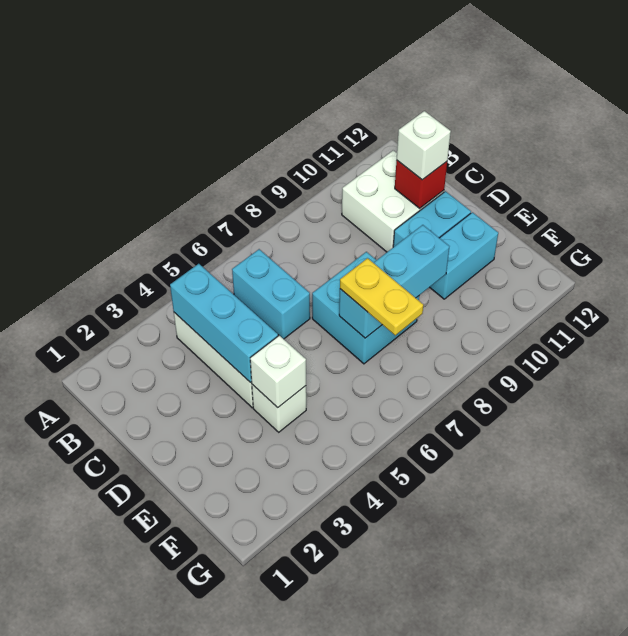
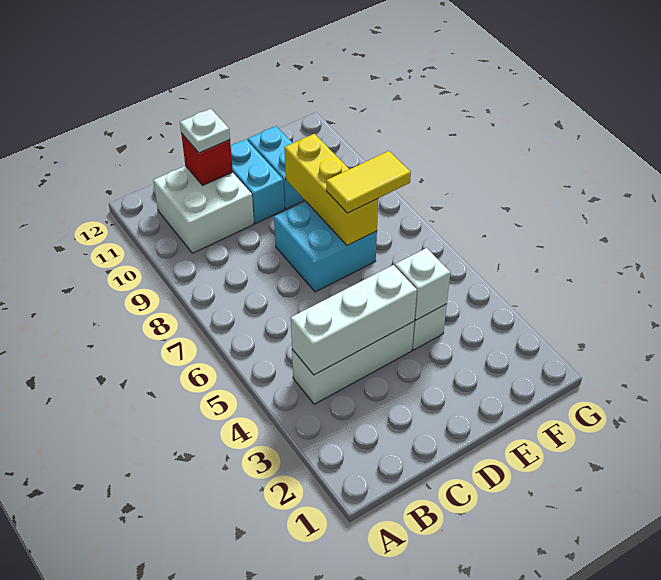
cyan 1x3 brick [170,264,278,383] -> white 1x3 brick [291,265,417,375]
cyan 1x2 brick [232,249,310,339] -> none
white 1x1 brick [397,111,451,180] -> white 1x1 plate [180,109,230,153]
cyan 1x3 brick [339,225,449,338] -> yellow 1x3 brick [284,134,378,246]
yellow 1x2 plate [340,258,423,335] -> yellow 1x2 tile [326,151,411,213]

